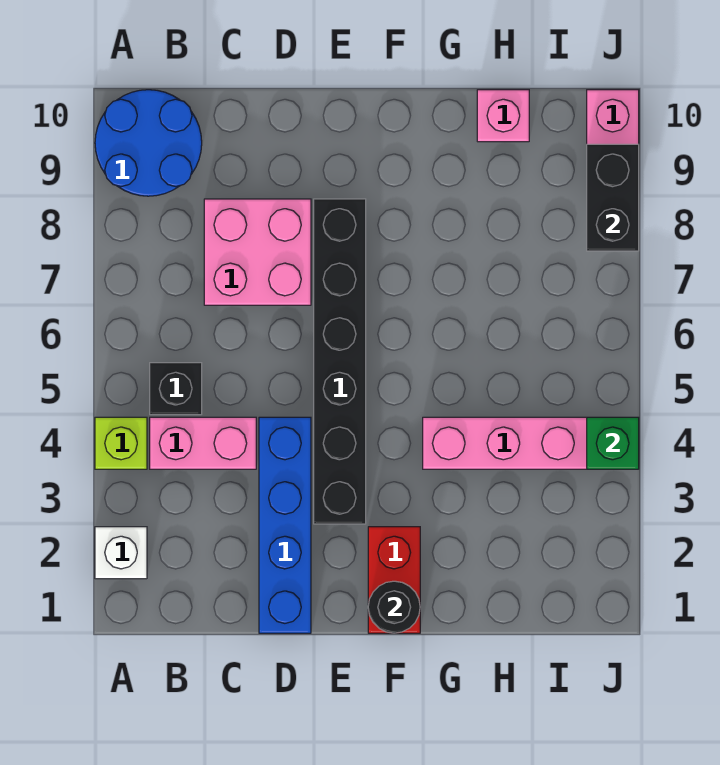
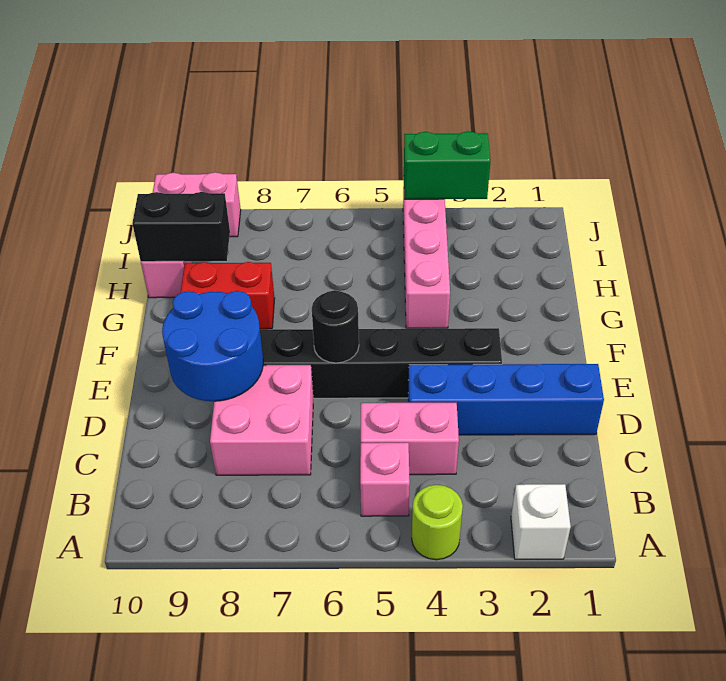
lime 1x1 brick [95,417,147,469] -> lime 1x1 round brick [412,485,463,560]
blue 2x2 round brick [95,90,202,196] -> blue 2x2 round brick moved to [162,291,263,401]
pink 1x2 brick [150,417,256,469] -> pink 1x2 brick turned to [361,403,459,475]
black 1x1 brick [150,363,202,415] -> pink 1x1 brick [360,443,410,516]
red 1x2 brick [368,527,420,633] -> red 1x2 brick moved to [181,262,275,329]
black 1x1 round brick [368,581,420,633] -> black 1x1 round brick moved to [312,290,359,363]
green 1x1 brick [587,417,639,469] -> green 1x2 brick [404,131,491,199]
black 1x2 brick [587,144,639,251] -> black 1x2 brick moved to [132,192,230,262]

